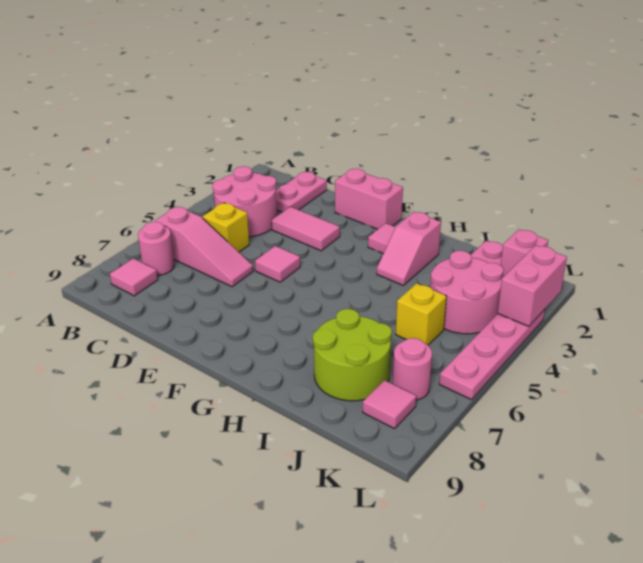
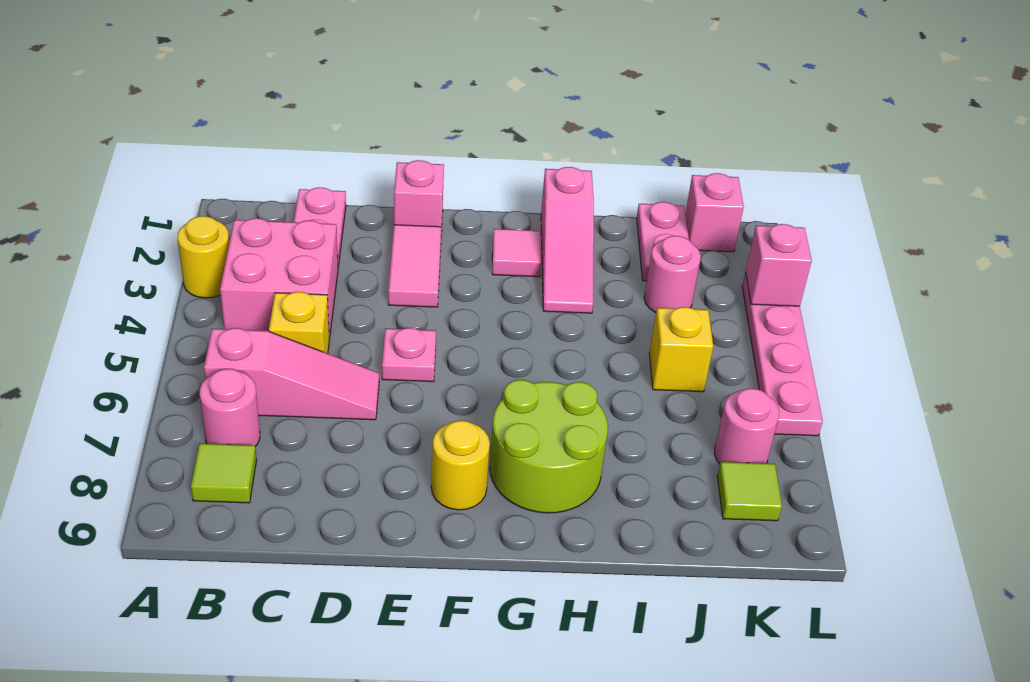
none -> yellow 1x1 round brick [178,216,229,298]
pink 2x2 round brick [212,166,277,237] -> pink 2x2 brick [220,218,338,338]
pink 1x1 tile [110,258,158,296] -> lime 1x1 tile [191,443,257,503]
pink 1x2 tile [272,207,340,251] -> pink 1x2 tile turned to [388,225,441,307]
pink 1x2 brick [335,169,403,229] -> pink 1x1 brick [394,160,444,231]
pink 1x1 tile [255,246,300,282] -> pink 1x1 plate [382,328,436,382]
none -> yellow 1x1 round brick [431,421,490,510]
pink 1x2 slope [377,212,441,286] -> pink 1x3 slope [541,167,594,313]
lime 2x2 round brick [313,309,392,401] -> lime 2x2 round brick moved to [490,380,608,513]
pink 2x2 round brick [430,251,504,334] -> pink 1x1 round brick [644,236,701,313]
pink 1x1 tile [363,380,416,429] -> lime 1x1 tile [717,462,782,521]
pink 1x2 brick [498,245,567,326] -> pink 1x1 brick [745,224,812,306]

